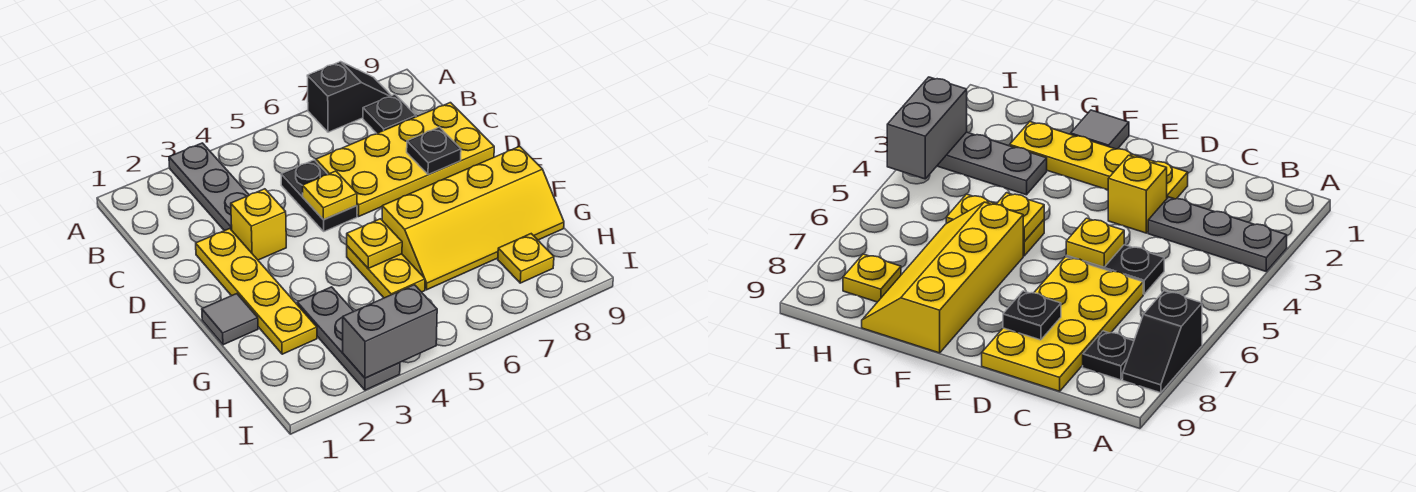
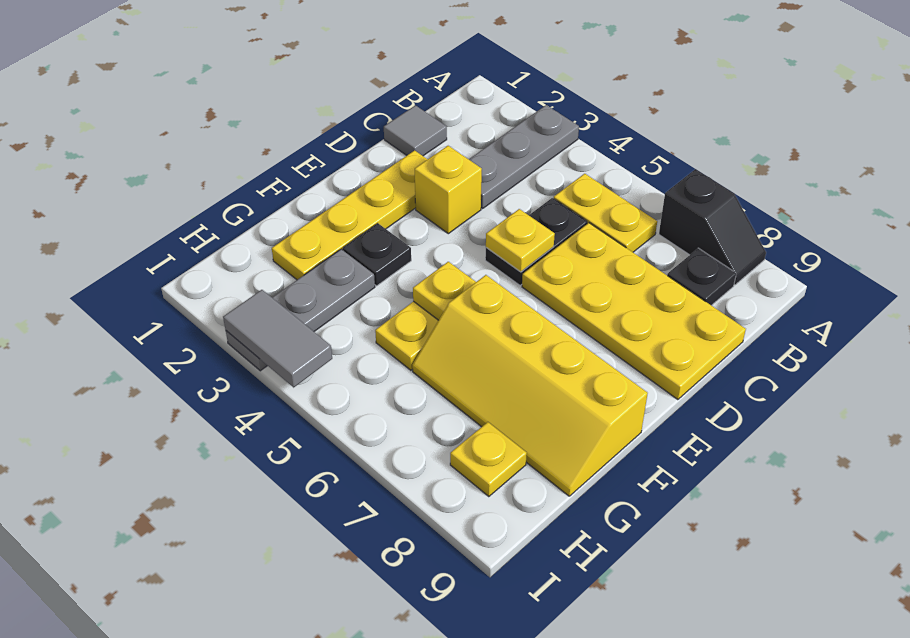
none -> yellow 1x2 plate [554,174,657,252]
black 1x1 plate [407,127,461,175] -> black 1x1 plate moved to [343,223,411,286]
grey 1x1 tile [202,294,258,345] -> grey 1x1 tile moved to [384,105,447,156]
grey 1x2 brick [343,285,437,378] -> grey 1x2 tile [223,290,332,387]

